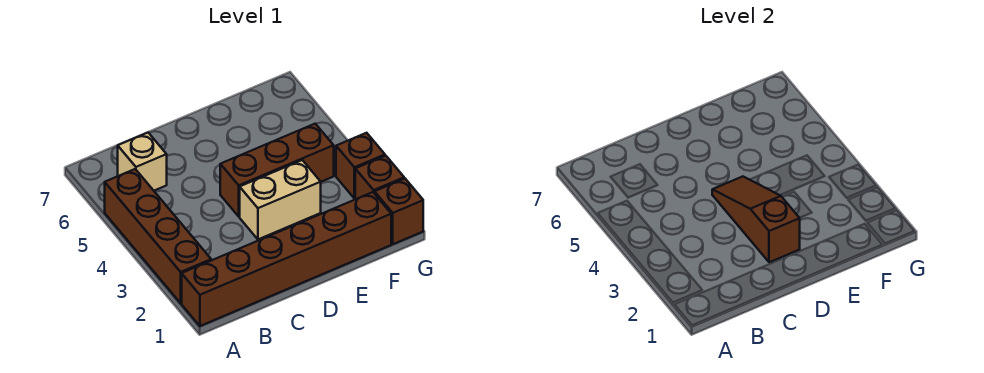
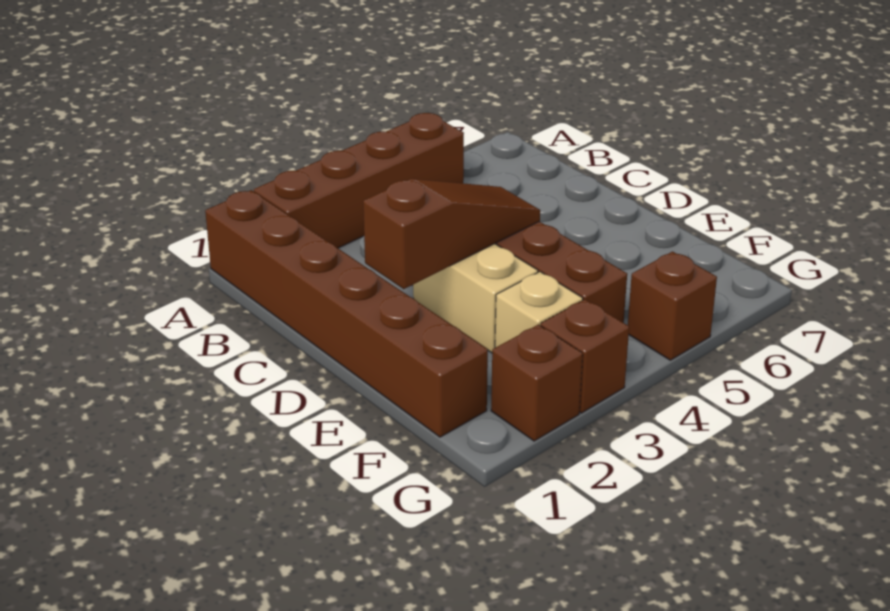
tan 1x1 brick [118,133,167,191] -> tan 1x1 brick moved to [495,272,583,348]
brown 1x1 brick [375,178,423,244] -> brown 1x1 brick moved to [628,252,717,360]

